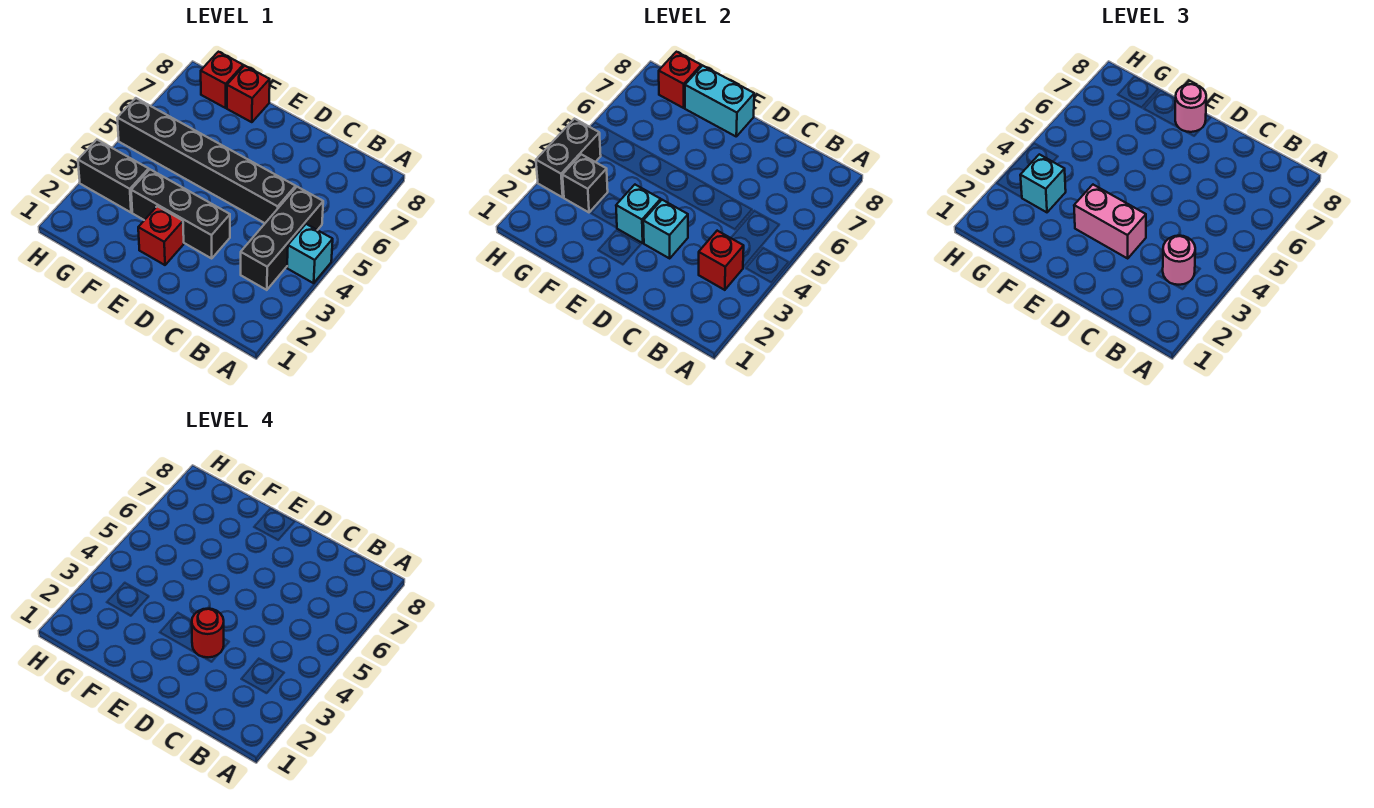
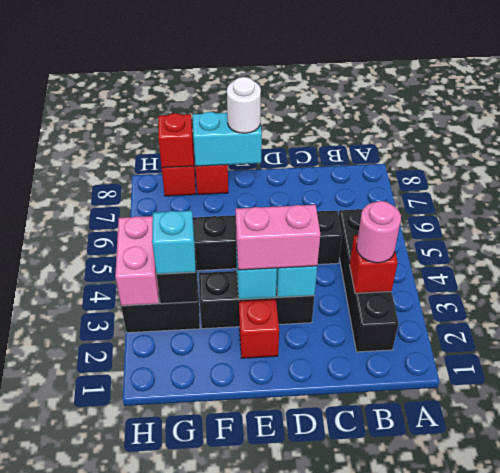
cyan 1x1 brick [287,224,333,283] -> none
black 1x3 brick [241,187,323,290] -> black 1x4 brick [339,209,399,352]
red 1x1 round brick [192,609,224,657] -> none
pink 1x1 round brick [1175,84,1206,132] -> white 1x1 round brick [227,77,261,133]
black 1x2 brick [536,119,601,197] -> pink 1x2 brick [115,216,159,306]

